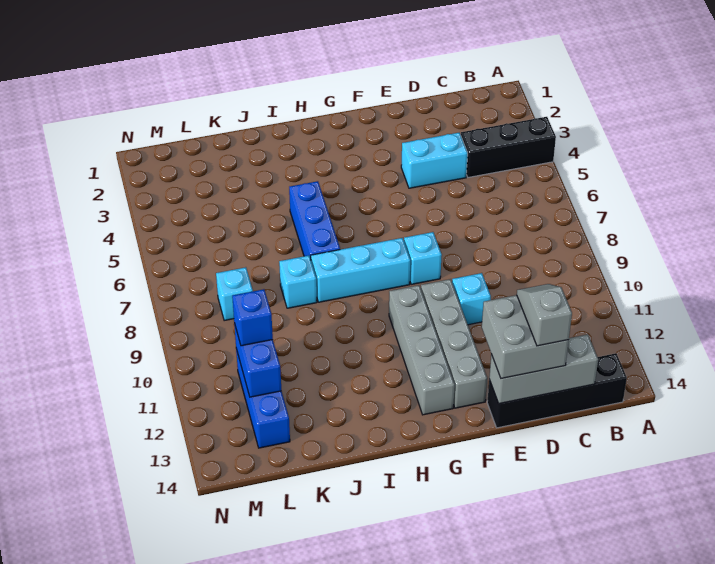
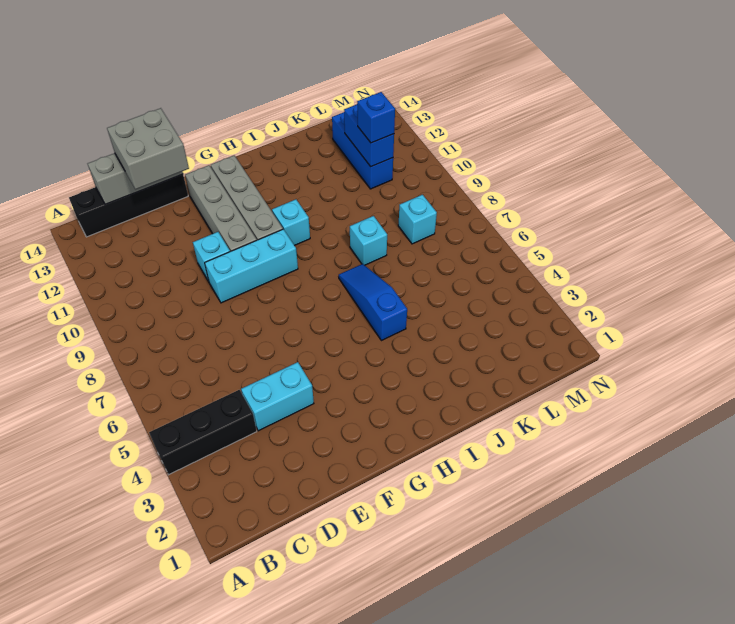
grey 1x2 slope [517,284,572,346] -> none
cyan 1x1 brick [404,232,442,284] -> cyan 1x1 brick moved to [272,199,310,245]
cyan 1x3 brick [311,238,410,302] -> cyan 1x3 brick moved to [205,229,298,303]
blue 1x3 brick [289,181,340,259] -> blue 1x3 slope [339,264,407,341]

